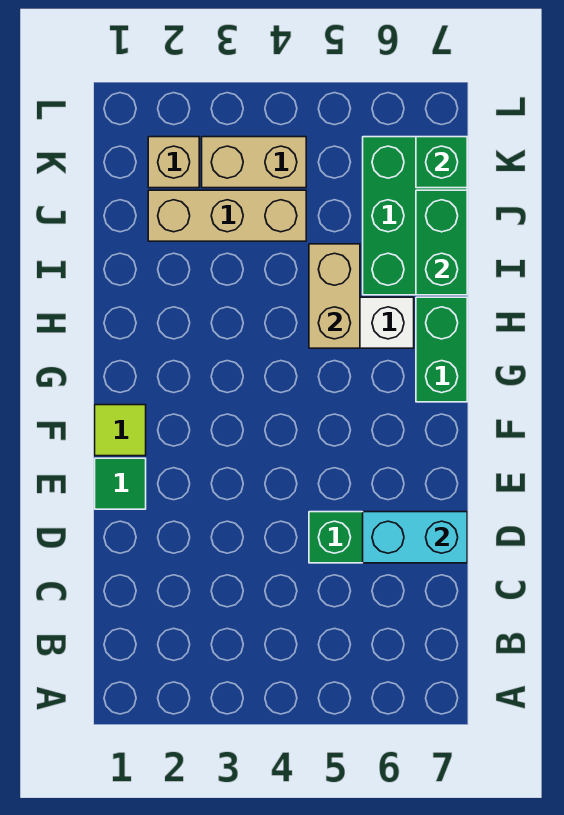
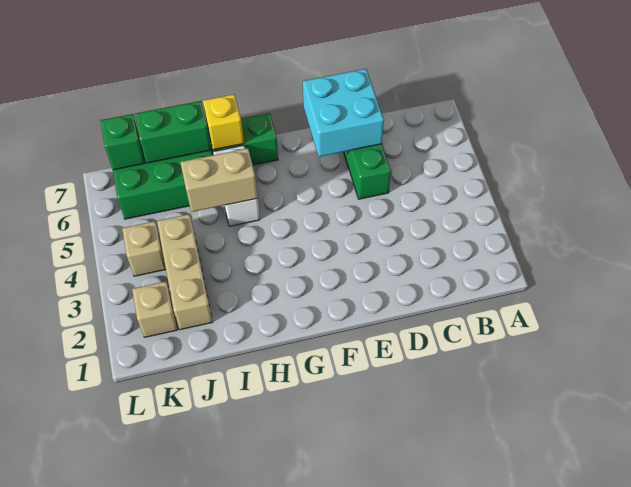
cyan 1x2 brick [363,512,467,563] -> cyan 2x2 brick [303,69,384,157]
green 1x1 tile [95,458,146,509] -> none
lime 1x1 tile [95,405,146,456] -> none
none -> yellow 1x1 brick [203,94,244,150]
tan 1x2 brick [202,137,306,188] -> tan 1x1 brick [122,221,166,276]

